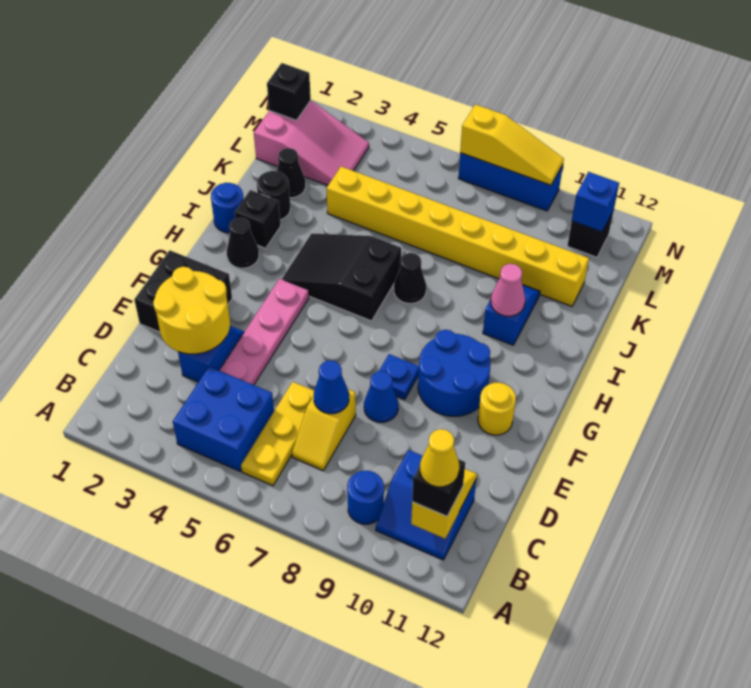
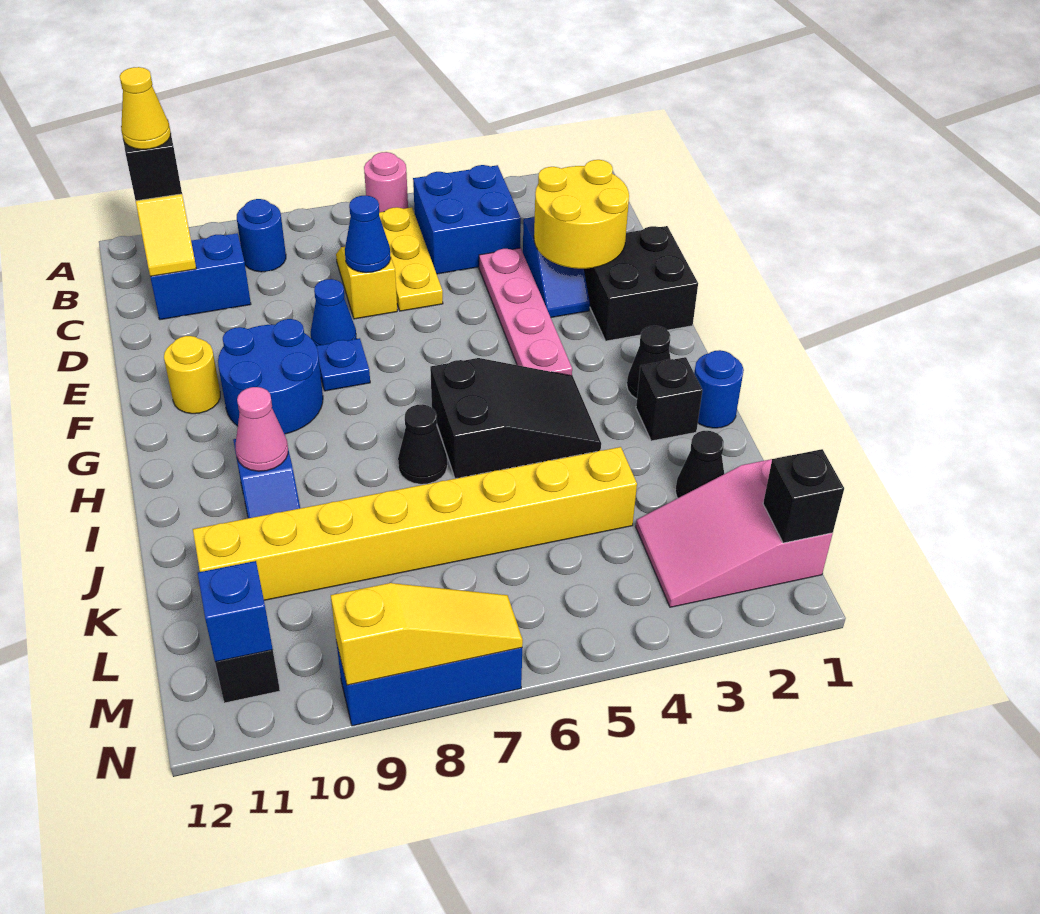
none -> pink 1x1 round brick [364,152,408,212]
black 1x1 round brick [257,171,290,220] -> none
yellow 1x3 slope [460,104,564,185] -> yellow 1x3 slope turned to [331,583,523,685]

